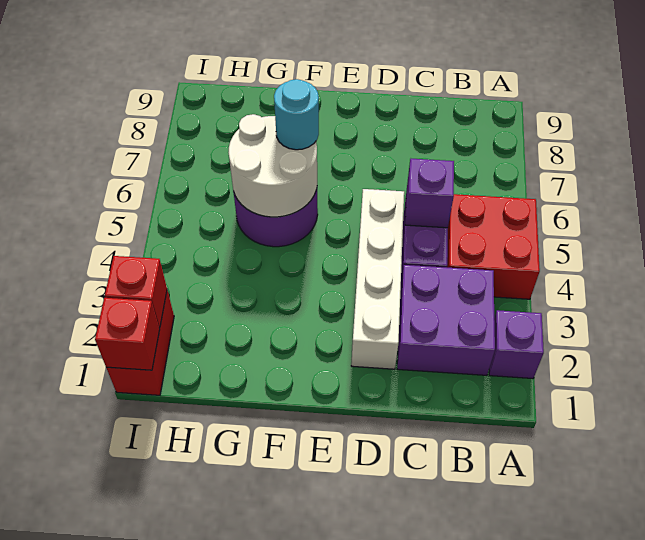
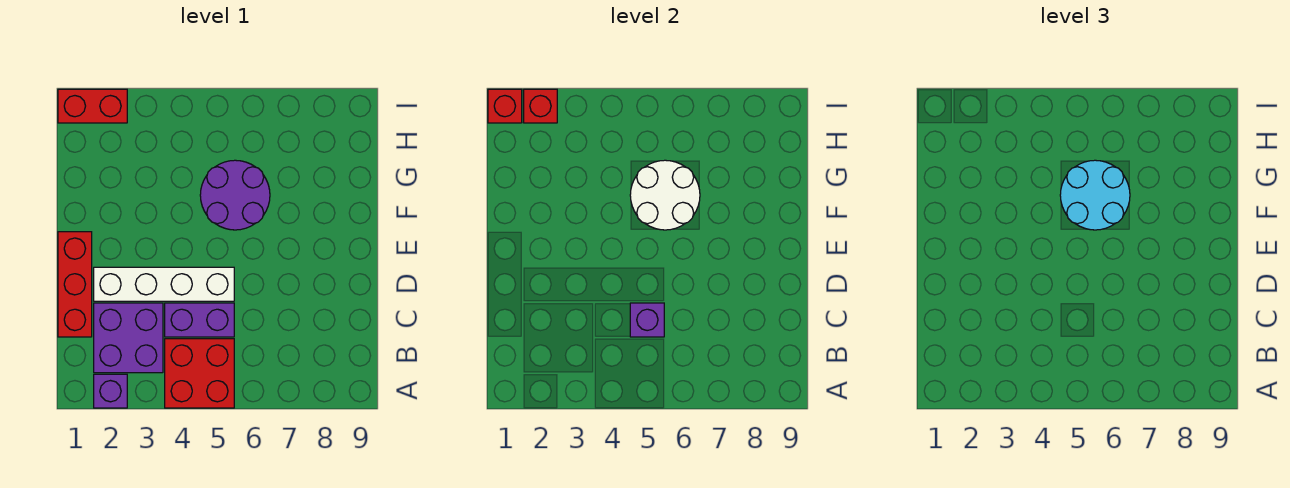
none -> red 1x3 brick [58,232,92,337]
cyan 1x1 round brick [274,79,319,150] -> cyan 2x2 round brick [1060,160,1130,230]

